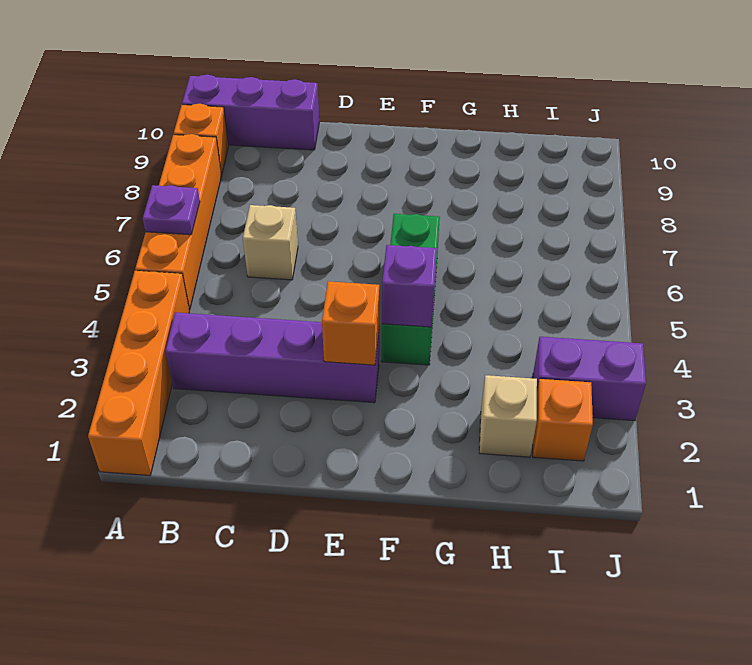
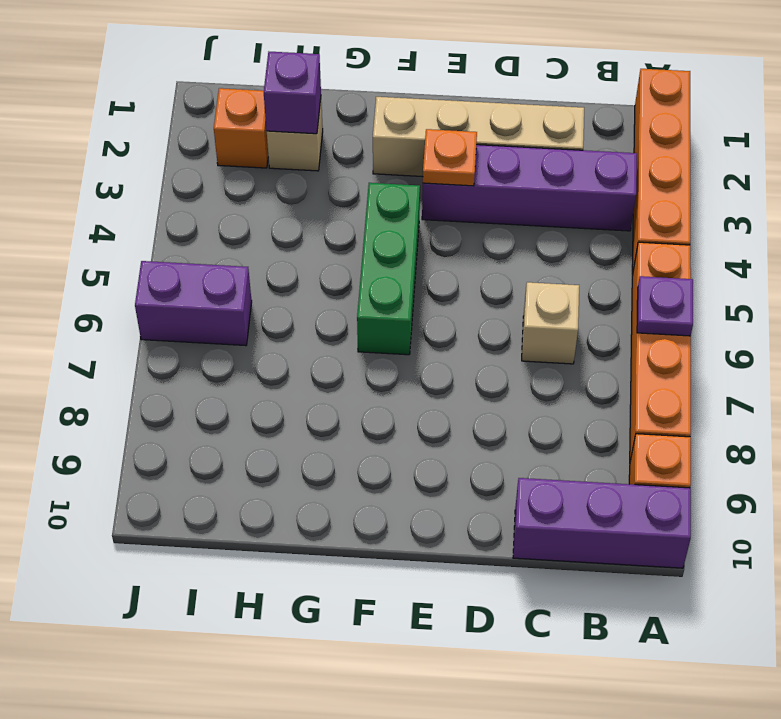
none -> tan 1x4 brick [373,97,584,177]
orange 1x1 brick [322,281,379,365] -> orange 1x1 plate [423,129,477,186]
purple 1x1 brick [382,245,437,327] -> purple 1x1 brick moved to [264,52,321,134]
purple 1x2 brick [533,337,646,421] -> purple 1x2 brick moved to [135,261,252,346]

